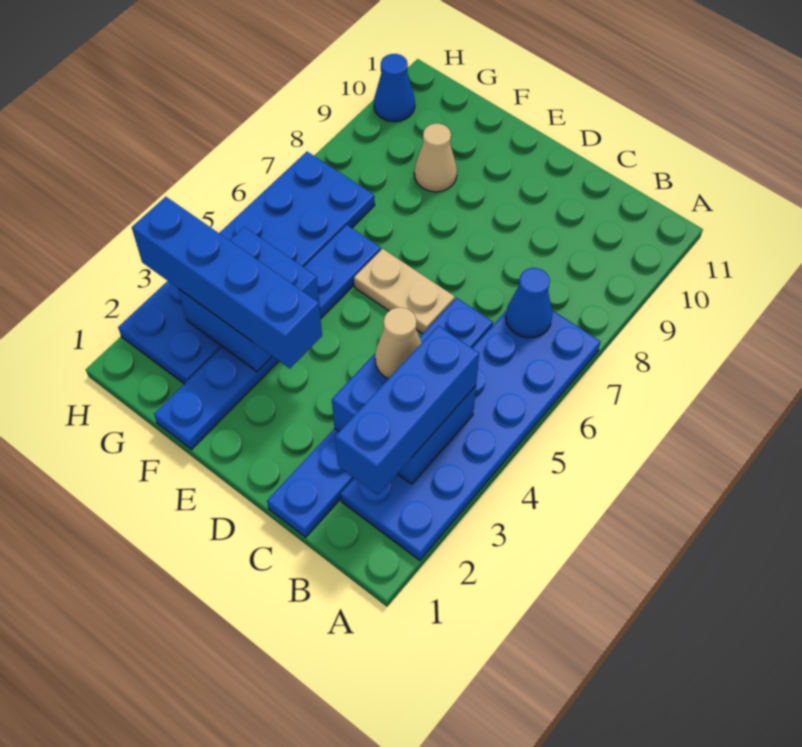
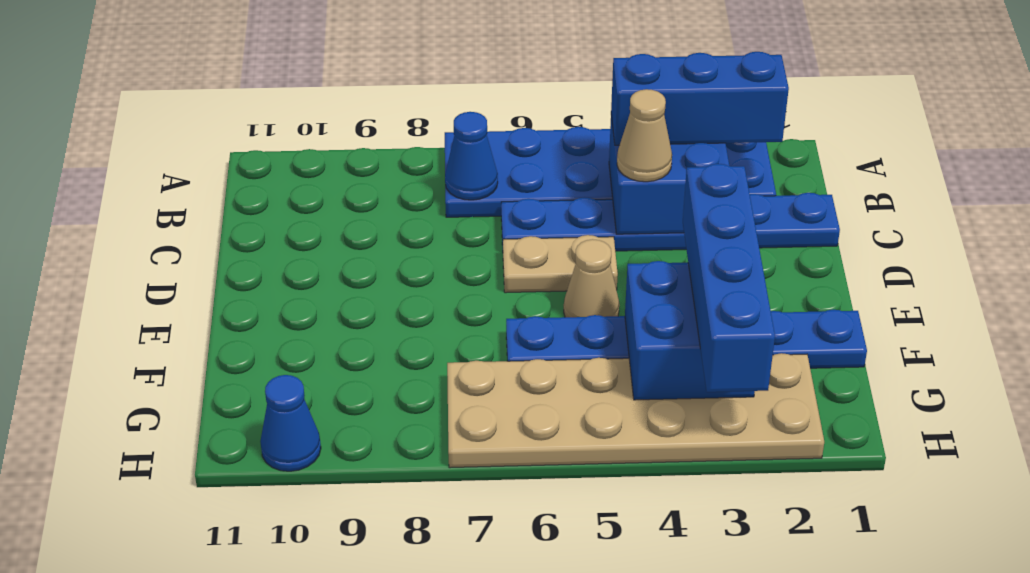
tan 1x2 plate [354,249,455,334] -> tan 1x2 plate turned to [503,235,618,293]
tan 1x1 cone [414,124,457,192] -> tan 1x1 cone moved to [564,239,619,317]
blue 2x6 plate [118,152,375,384] -> tan 2x6 plate [447,353,824,468]

